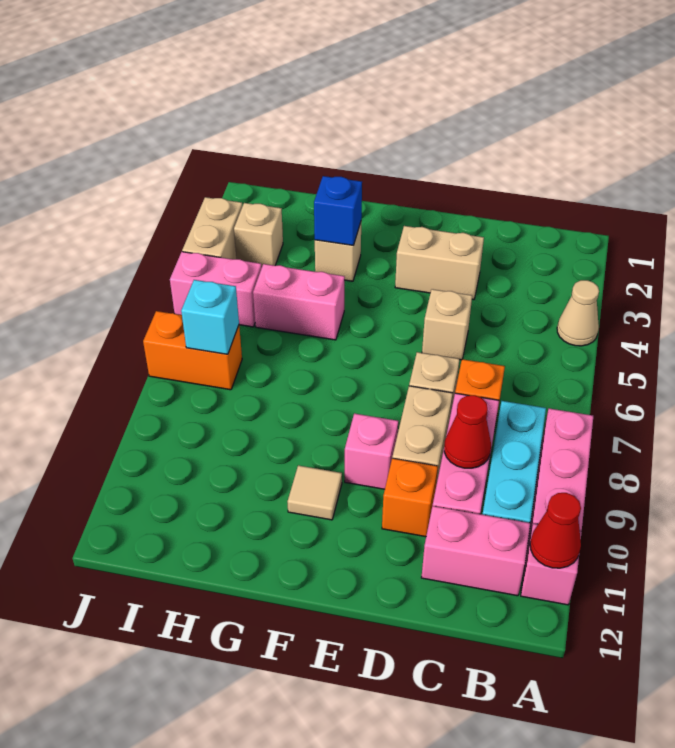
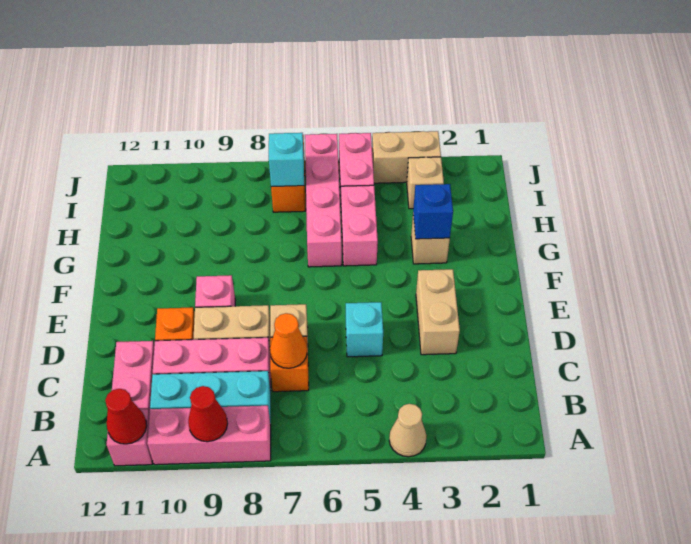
none -> orange 1x1 cone [270,313,307,368]
red 1x1 cone [444,395,491,468] -> red 1x1 cone moved to [188,386,228,442]
tan 1x1 brick [422,289,472,360] -> cyan 1x1 brick [346,302,383,357]
tan 1x1 tile [287,465,342,520] -> none
none -> pink 1x4 brick [305,134,342,267]

